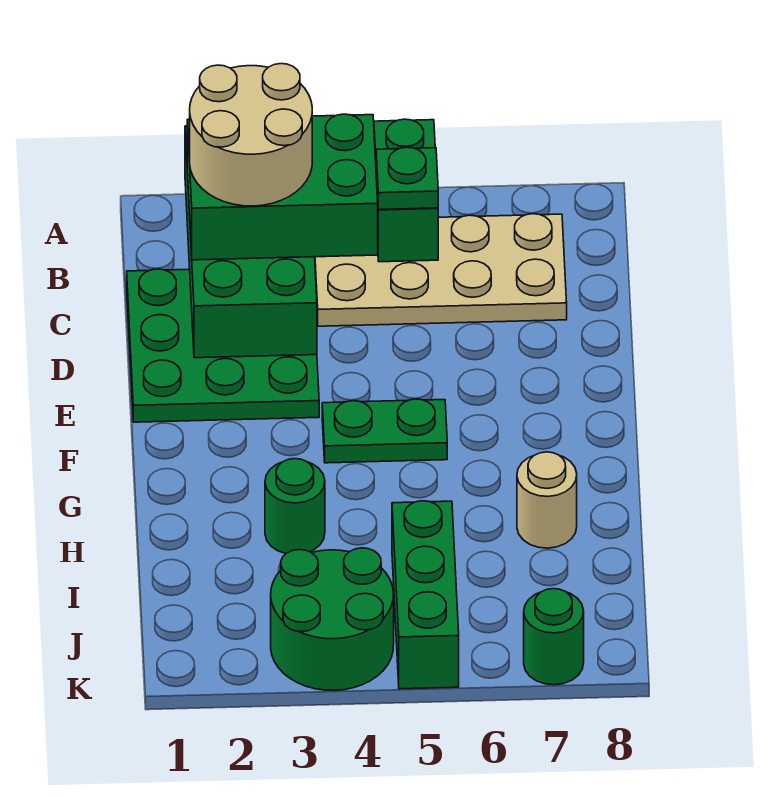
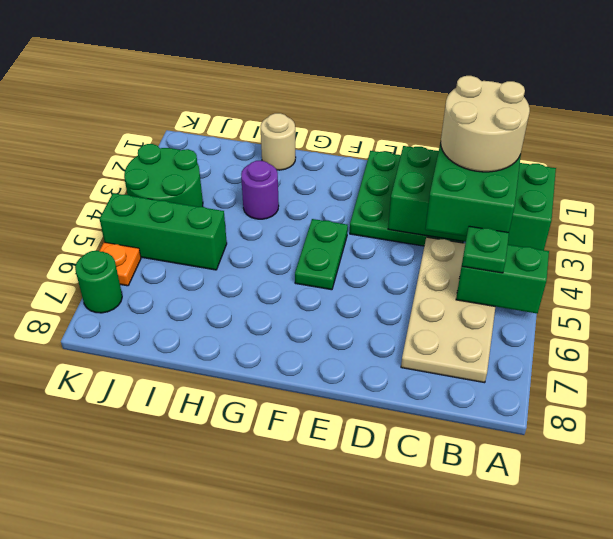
green 1x1 round brick [265,459,325,554] -> purple 1x1 round brick [241,161,279,219]
tan 1x1 round brick [517,452,577,548] -> tan 1x1 round brick moved to [261,113,296,170]
none -> orange 1x1 plate [99,242,141,286]

